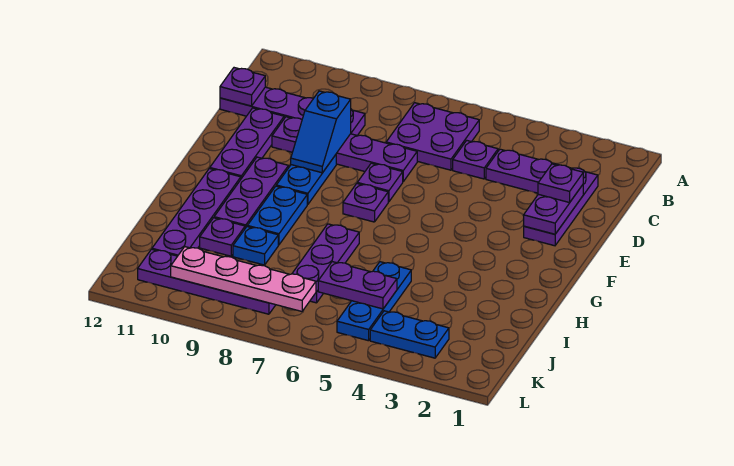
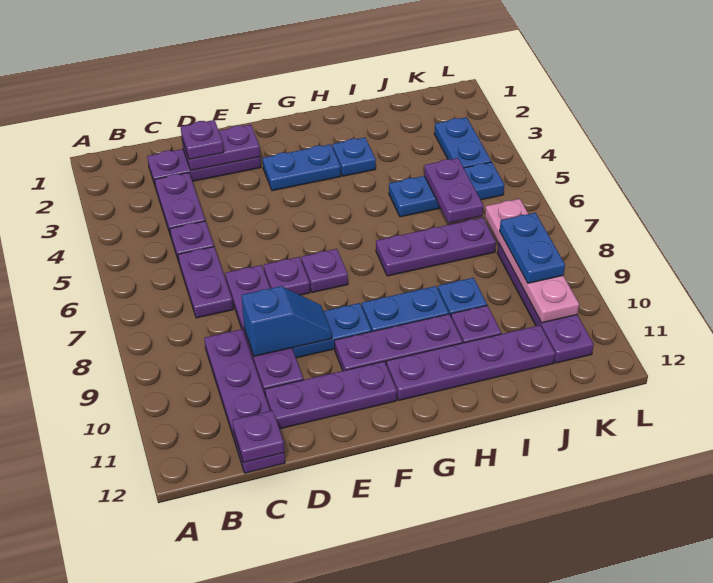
purple 2x2 plate [386,103,479,170] -> purple 1x2 plate [178,247,233,318]
none -> blue 1x2 plate [262,144,341,191]
none -> blue 1x1 plate [332,138,376,176]
none -> blue 1x2 plate [500,213,565,283]

